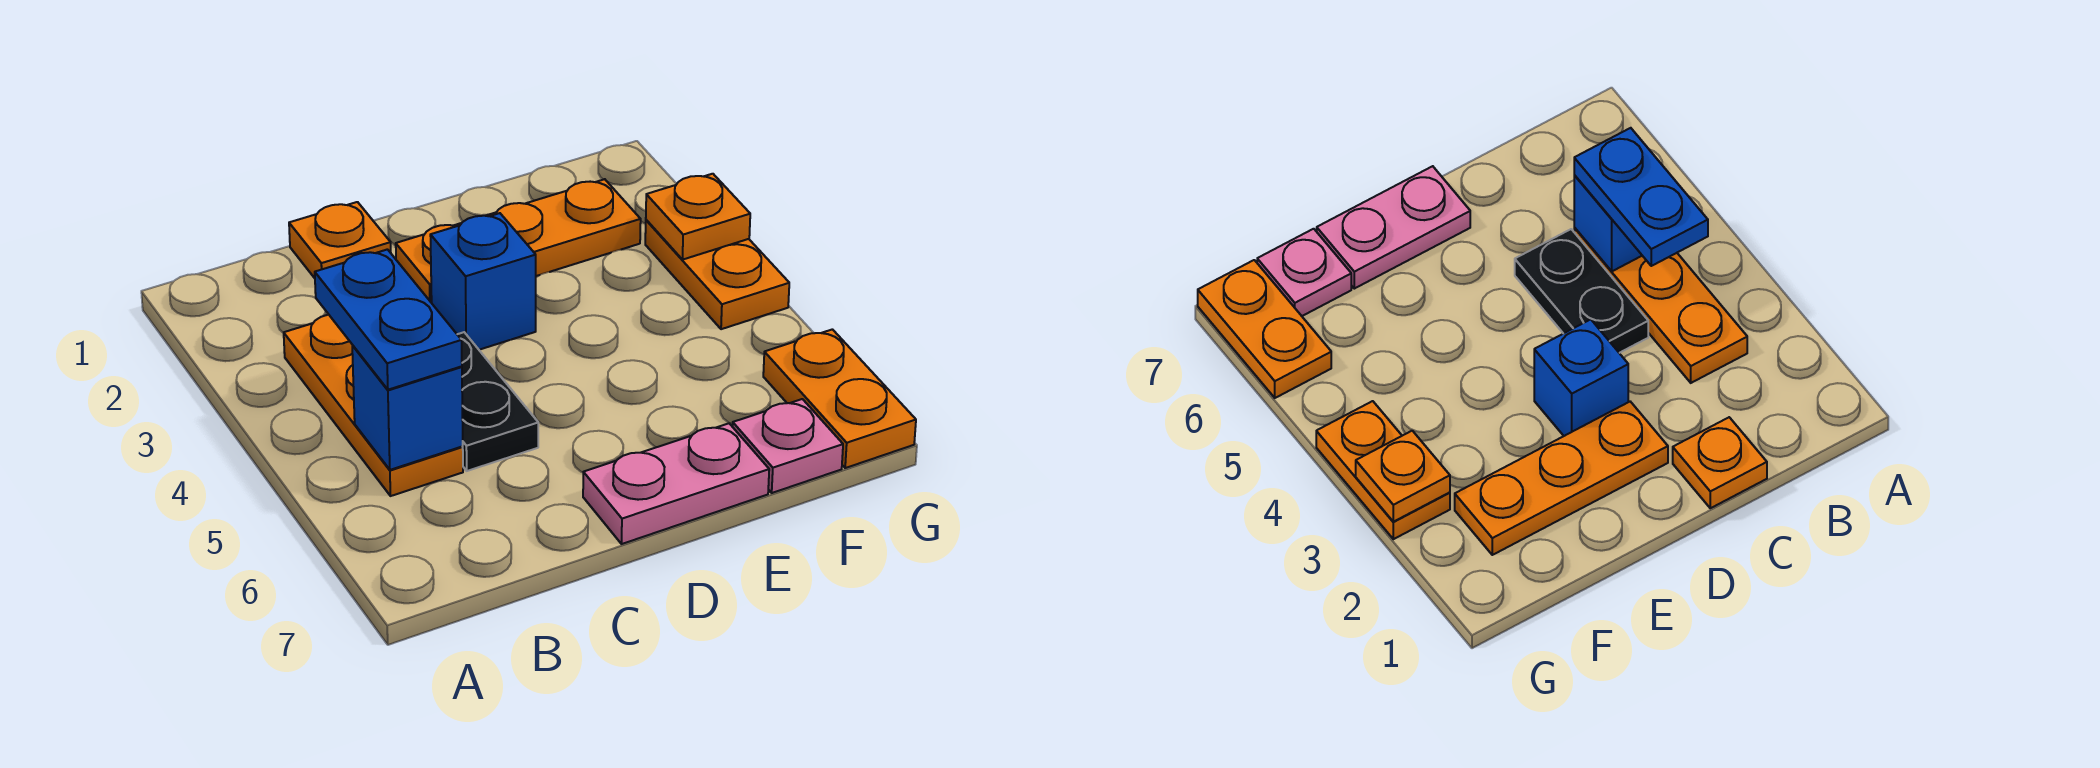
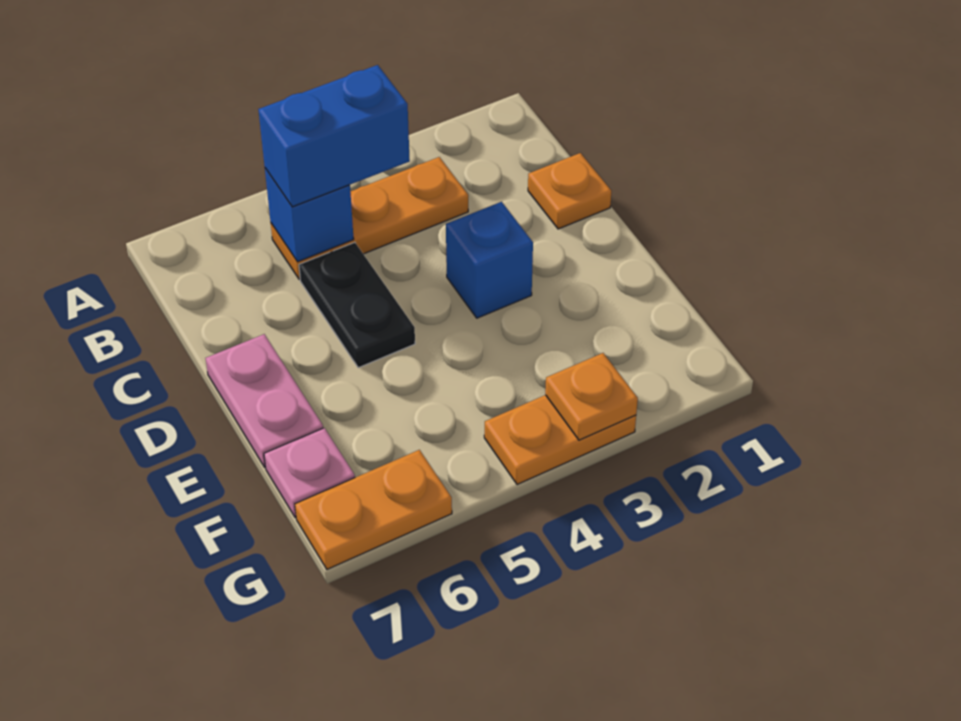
blue 1x2 plate [315,249,462,390] -> blue 1x2 brick [258,65,410,207]
black 1x2 plate [457,332,538,471] -> black 1x2 plate turned to [299,242,415,368]
orange 1x3 plate [396,179,641,303] -> none

